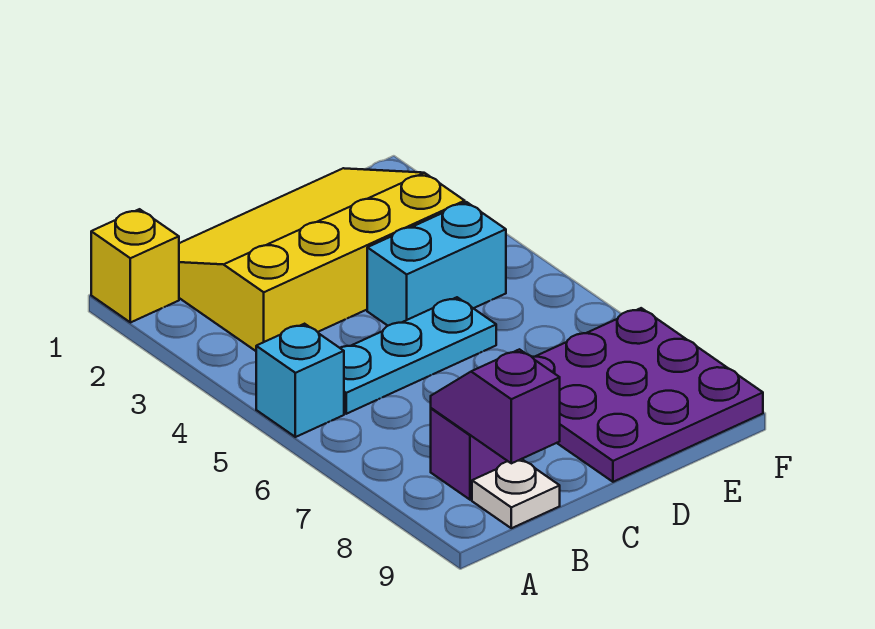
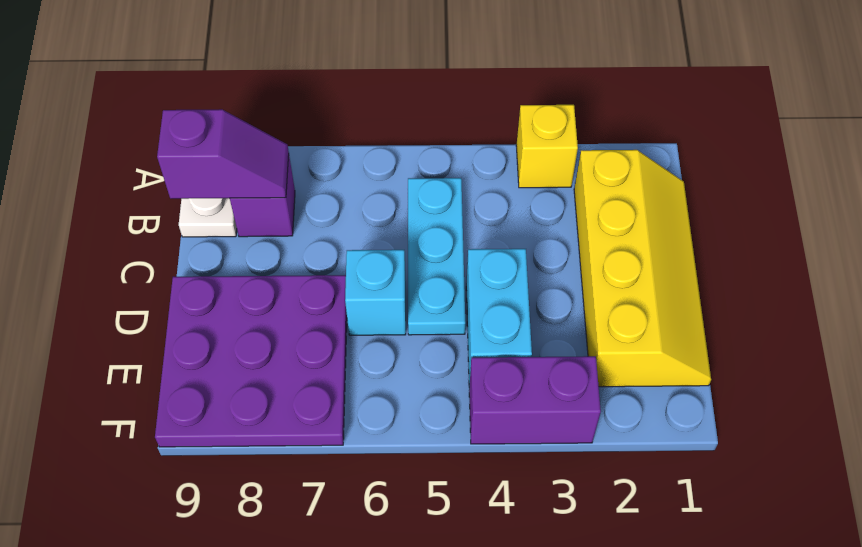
yellow 1x1 brick [91,209,179,323] -> yellow 1x1 brick moved to [516,105,578,188]
cyan 1x1 brick [256,324,344,437] -> cyan 1x1 brick moved to [345,250,406,335]
yellow 3x4 slope [179,168,465,351] -> yellow 2x4 slope [574,150,711,387]
none -> purple 1x2 brick [469,356,601,444]

